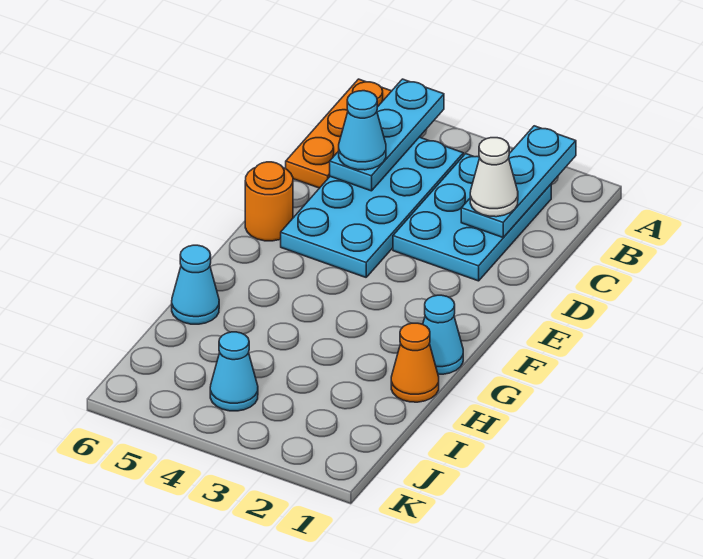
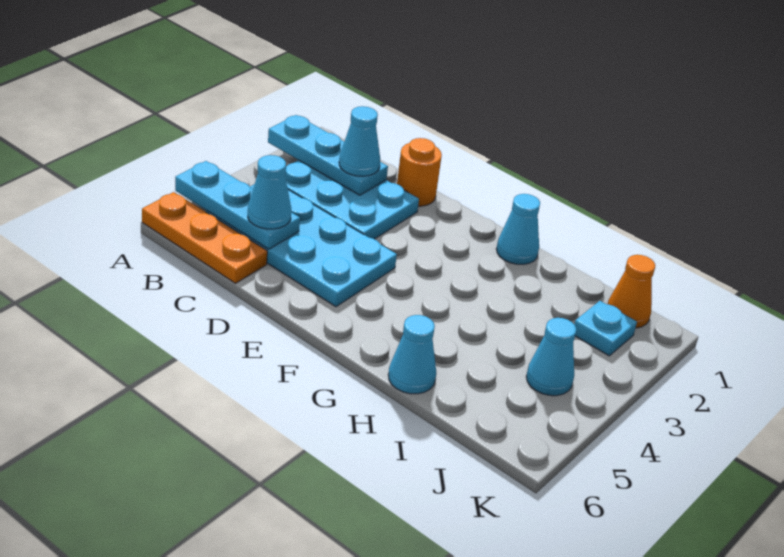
white 1x1 cone [470,138,518,217] -> cyan 1x1 cone [339,106,380,176]
orange 1x1 round brick [245,162,293,241] -> orange 1x1 round brick moved to [397,138,442,206]
orange 1x1 cone [391,323,439,402] -> orange 1x1 cone moved to [608,255,655,328]
none -> cyan 1x1 plate [574,301,637,356]

